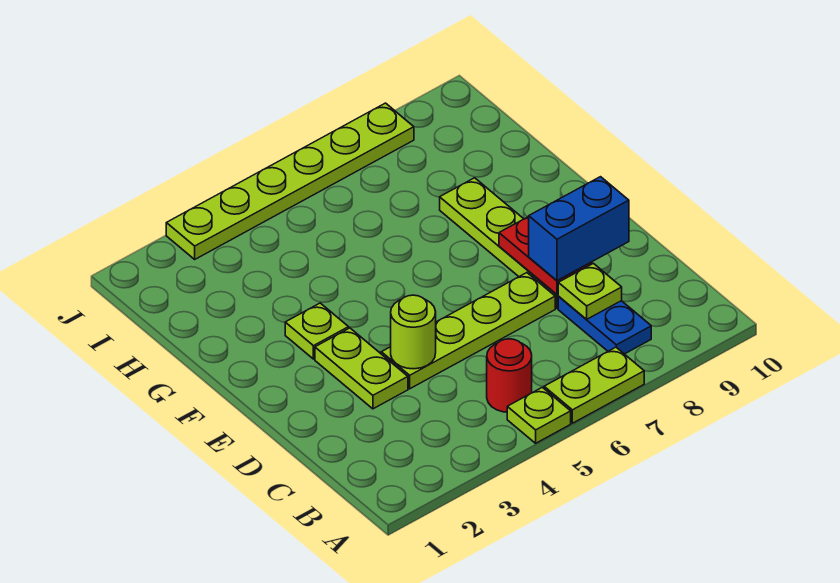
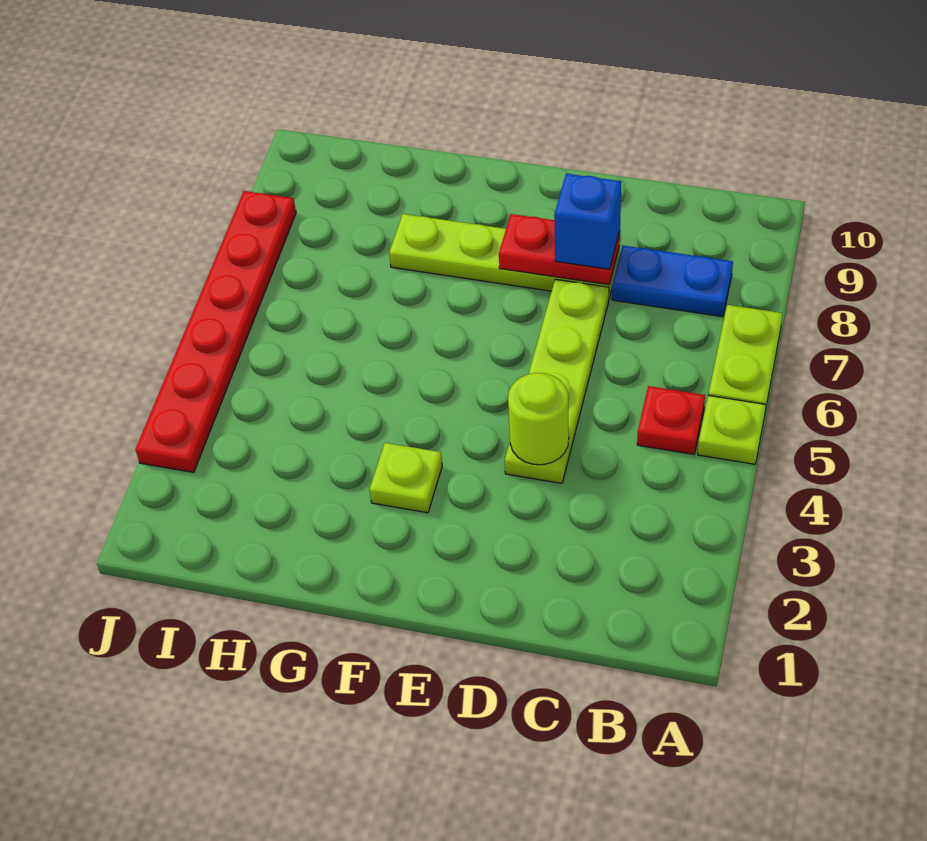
red 1x1 round brick [487,339,532,412] -> red 1x1 plate [637,386,705,454]
lime 1x1 plate [558,263,622,320] -> none
lime 1x2 plate [315,328,408,409] -> none
blue 1x2 brick [529,177,629,281] -> blue 1x1 brick [554,174,621,269]
lime 1x6 plate [166,103,414,259] -> red 1x6 plate [135,191,296,472]

